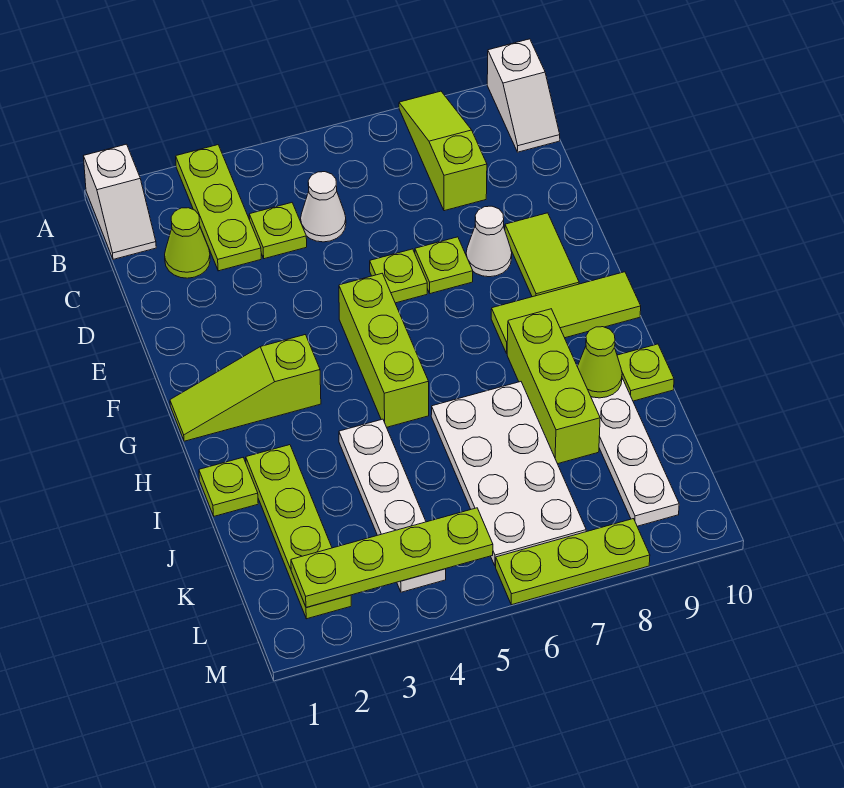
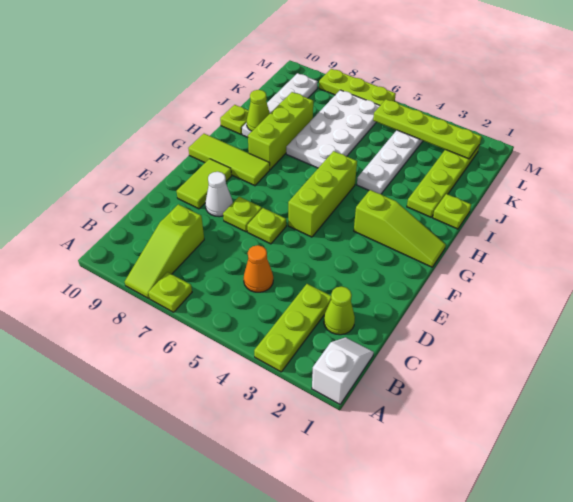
white 1x2 slope [487,39,560,152] -> none
lime 1x1 plate [249,203,307,259] -> lime 1x1 plate moved to [148,272,192,312]
white 1x1 cone [301,172,346,242] -> orange 1x1 cone [244,245,273,292]

